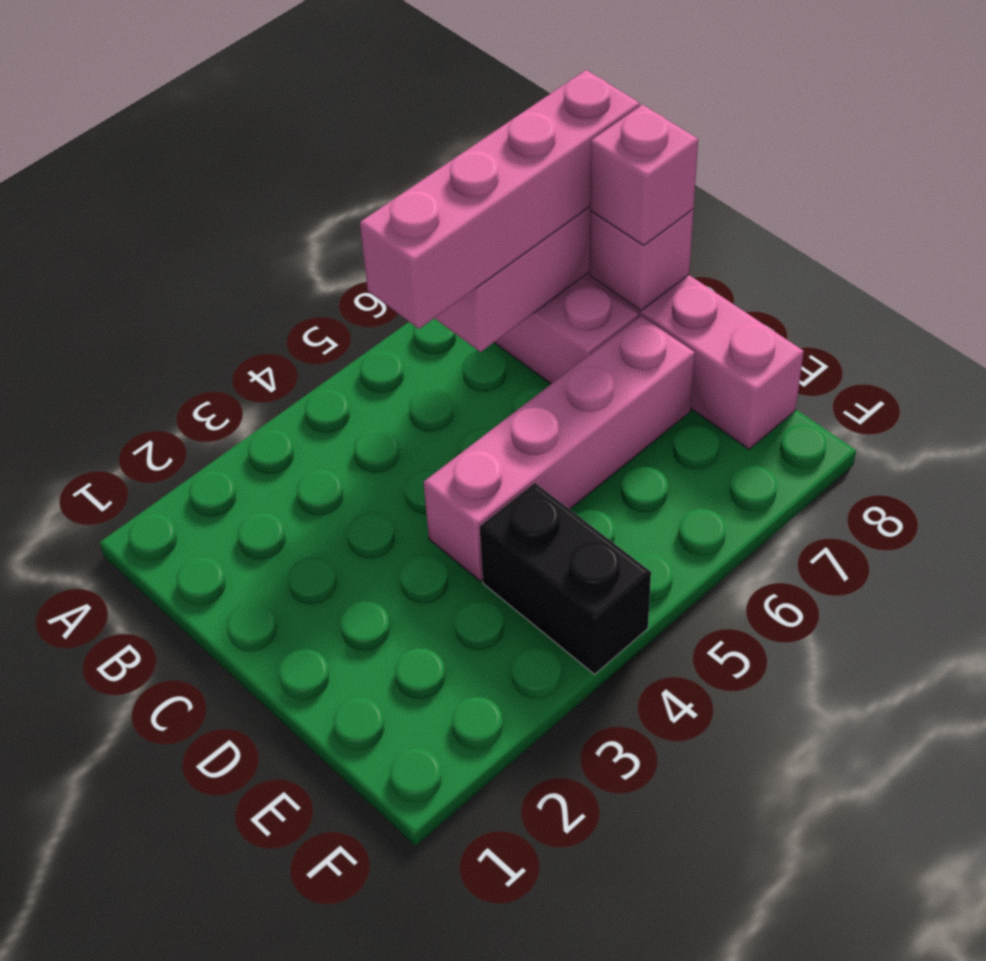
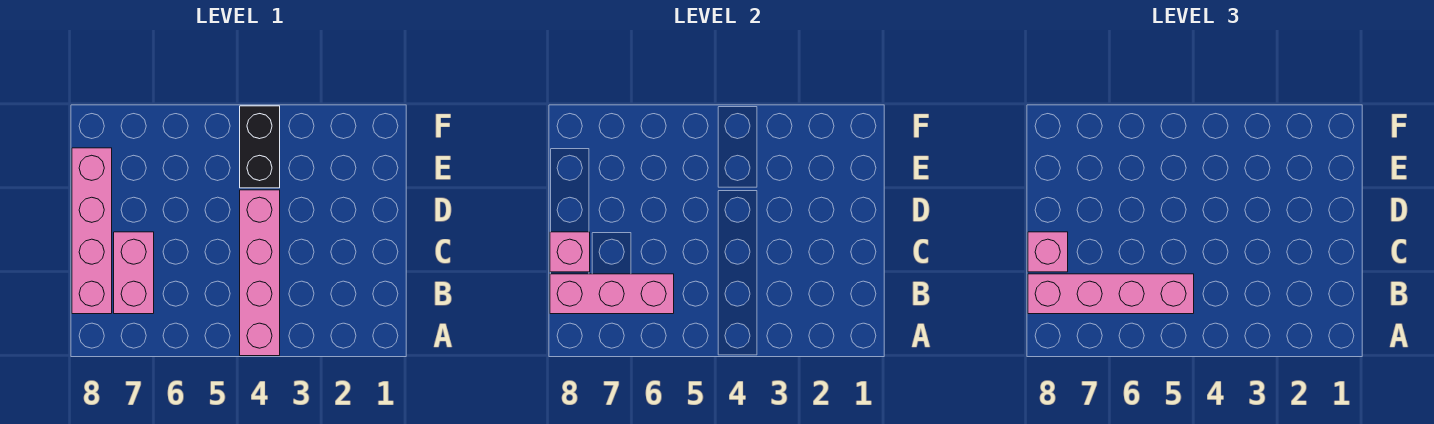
pink 1x4 brick [424,316,695,581] -> pink 1x4 brick turned to [240,190,280,356]

